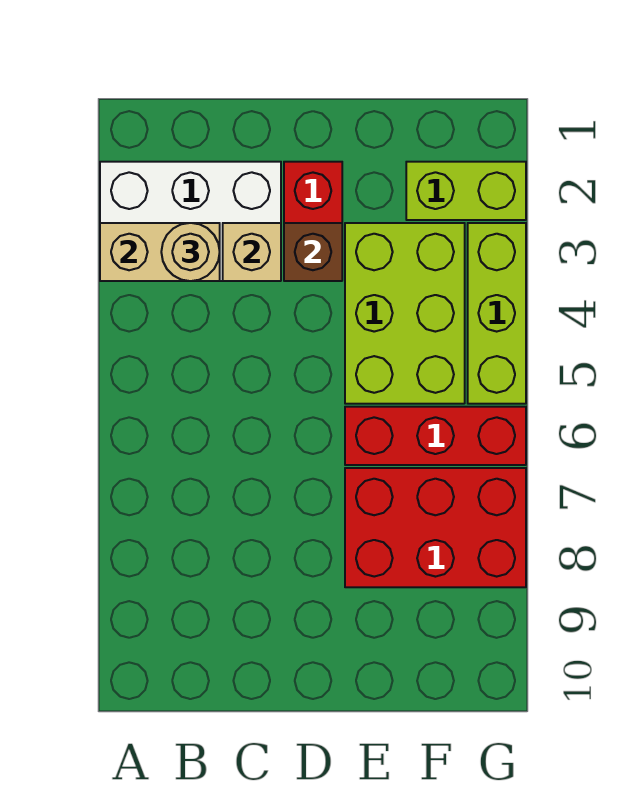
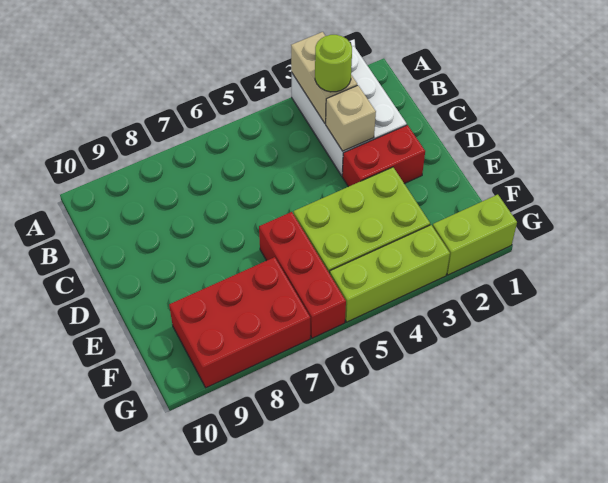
tan 1x1 round brick [161,223,220,281] -> lime 1x1 round brick [315,35,352,92]
brown 1x1 brick [284,223,342,281] -> none
red 2x3 brick [345,468,526,587] -> red 2x3 brick turned to [169,257,310,388]
lime 1x2 brick [406,162,526,220] -> lime 1x2 brick turned to [433,195,517,275]

